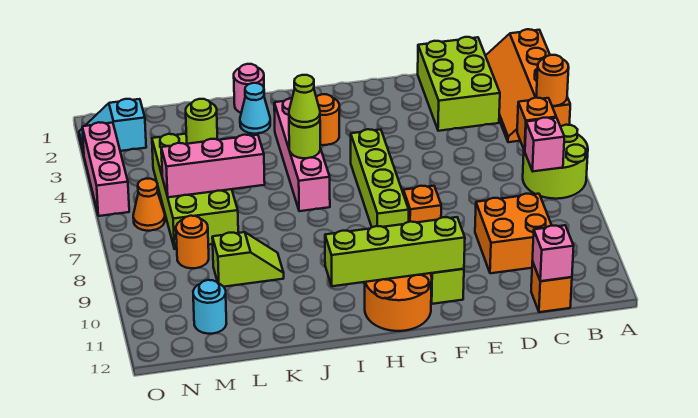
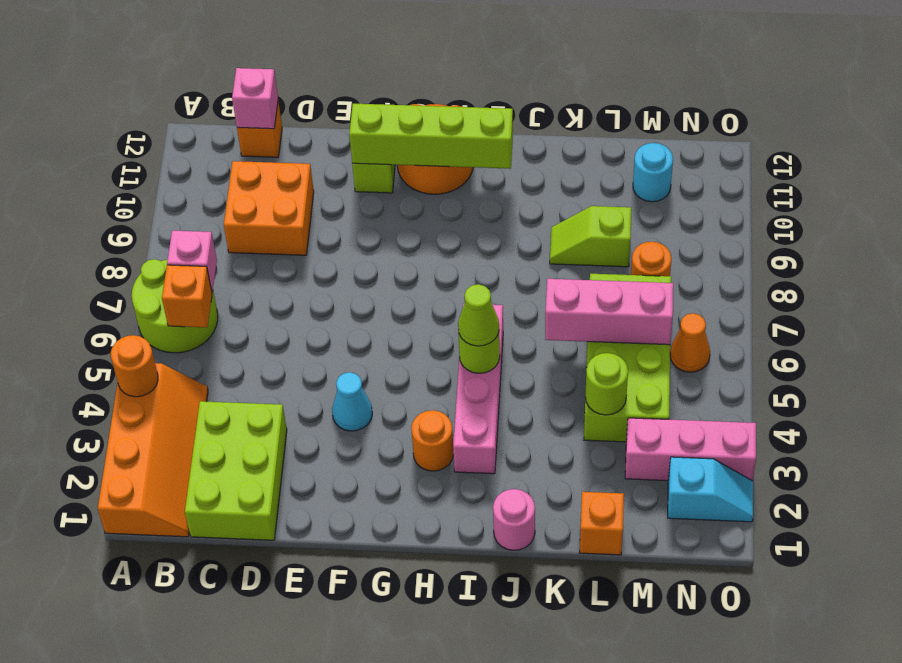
orange 1x1 brick [403,186,441,222] -> orange 1x1 brick moved to [580,492,624,555]
lime 1x4 brick [351,129,409,227] -> none
cyan 1x1 cone [240,83,270,134] -> cyan 1x1 cone moved to [332,372,372,431]
pink 1x3 brick [82,122,129,216] -> pink 1x3 brick turned to [625,418,756,481]

